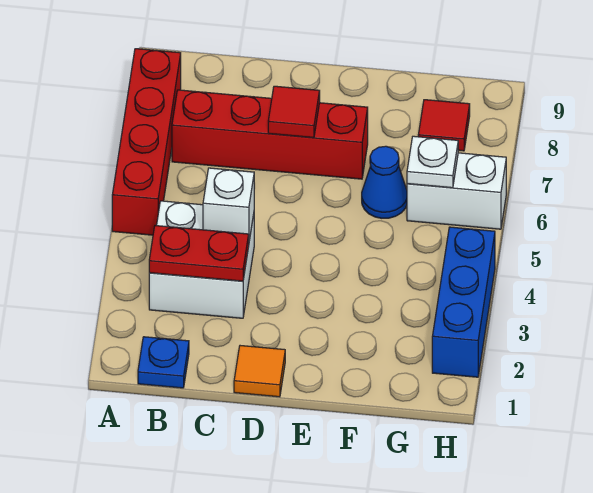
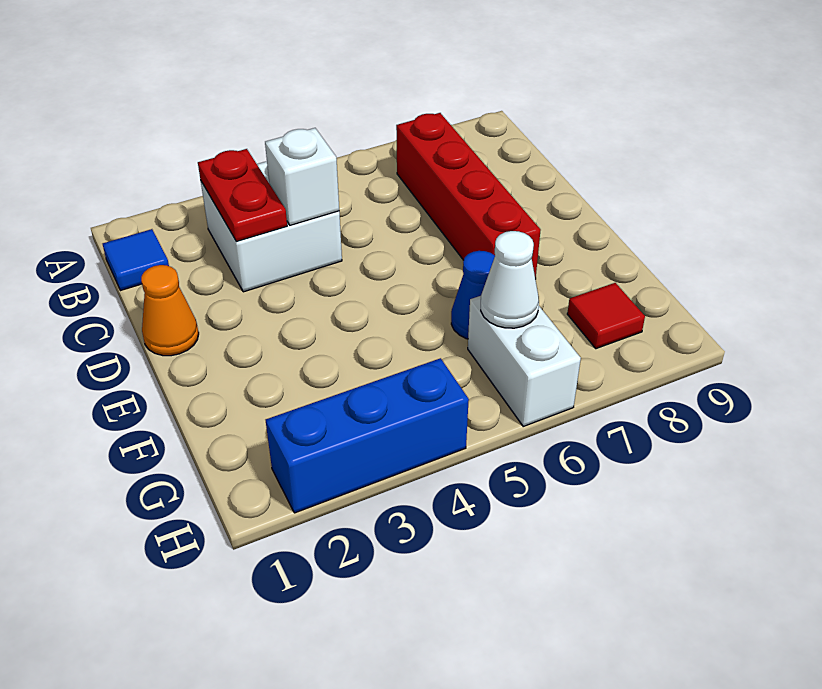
red 1x4 brick [112,49,181,235] -> none
blue 1x1 plate [138,337,189,388] -> blue 1x1 tile [103,229,169,291]
orange 1x1 tile [234,346,285,397] -> orange 1x1 cone [141,265,199,356]
red 1x1 tile [268,86,320,138] -> none
white 1x1 plate [407,136,458,188] -> white 1x1 cone [481,231,539,328]

